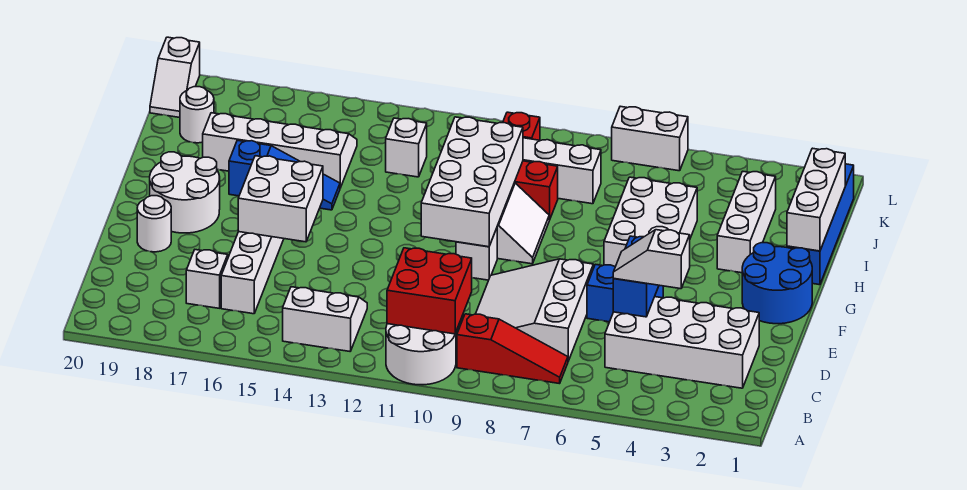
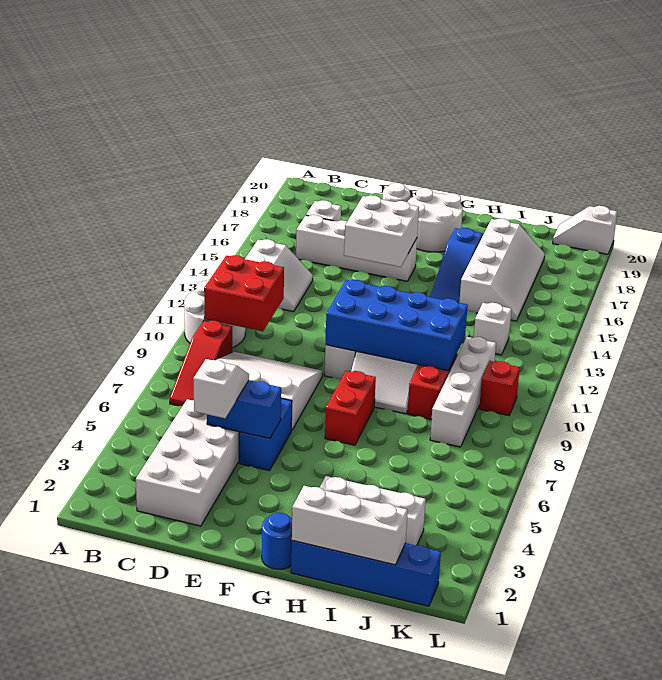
blue 2x2 round brick [742,243,812,324] -> blue 1x1 round brick [262,513,292,570]
white 2x4 brick [421,117,523,247] -> blue 2x4 brick [325,280,468,371]
white 2x3 brick [604,177,697,267] -> none
none -> red 1x2 brick [325,371,376,445]
white 1x1 round brick [180,87,214,143] -> none
white 1x2 brick [612,106,688,171] -> none

